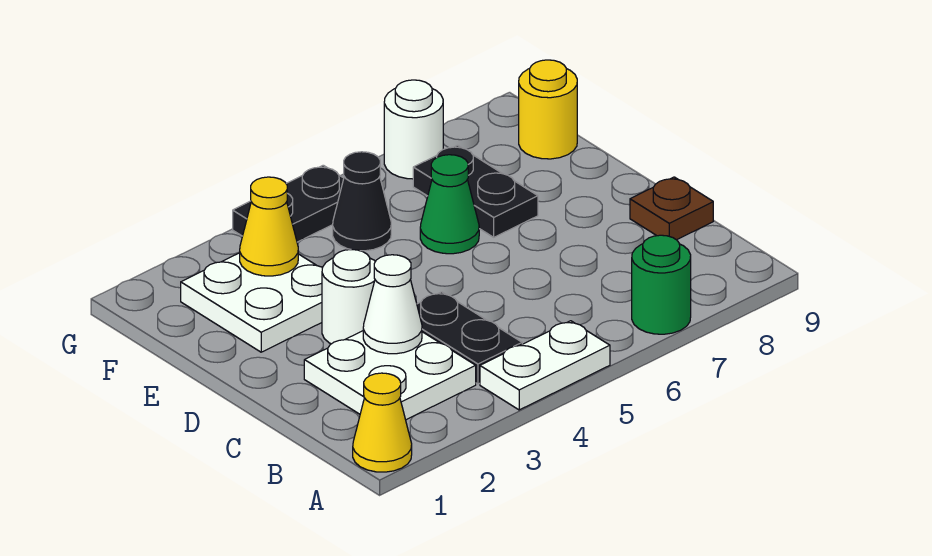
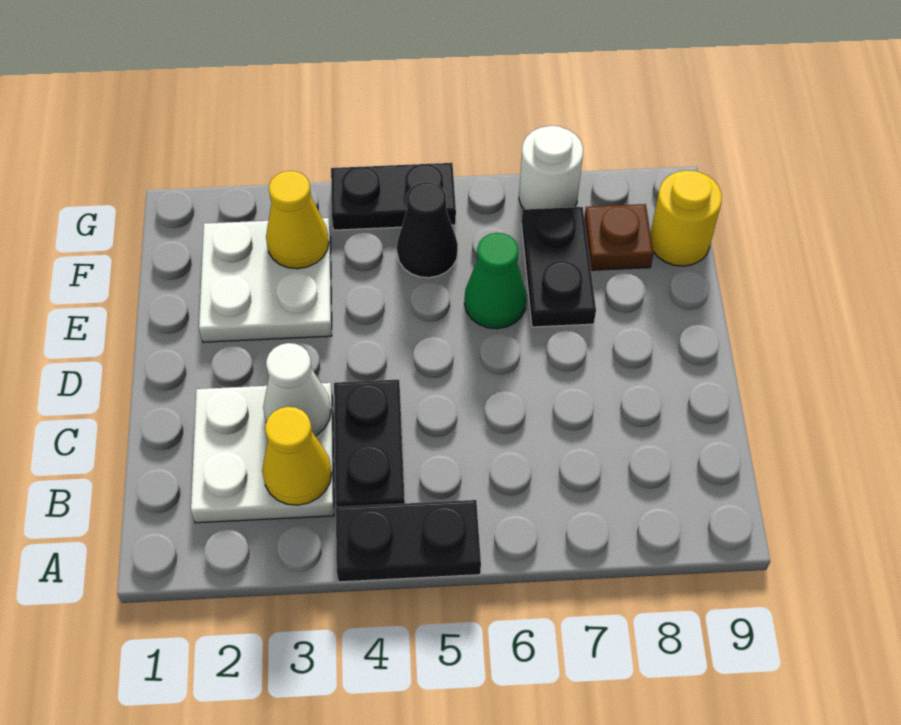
yellow 1x1 cone [353,373,412,472] -> yellow 1x1 cone moved to [262,407,332,505]
white 1x2 plate [480,321,610,410] -> black 1x2 plate [336,500,481,582]
green 1x1 round brick [632,235,691,334] -> none
brown 1x1 plate [630,177,713,240] -> brown 1x1 plate moved to [584,204,654,270]
white 1x1 round brick [322,250,375,344] -> none

